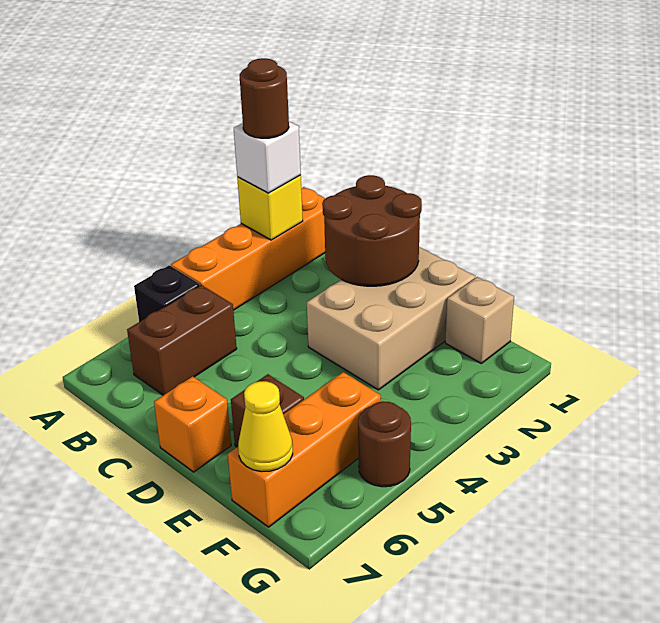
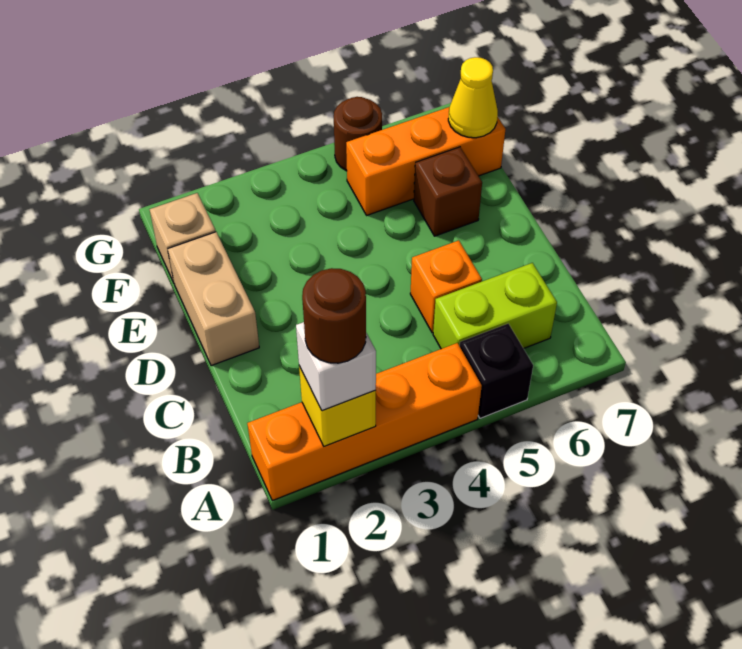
brown 1x2 brick [127,285,237,395] -> lime 1x2 brick [433,263,557,349]
brown 2x2 round brick [322,175,422,286] -> none
tan 2x3 brick [307,247,475,390] -> tan 1x2 brick [168,232,259,366]
orange 1x1 brick [154,376,231,472] -> orange 1x1 brick moved to [410,240,482,333]

